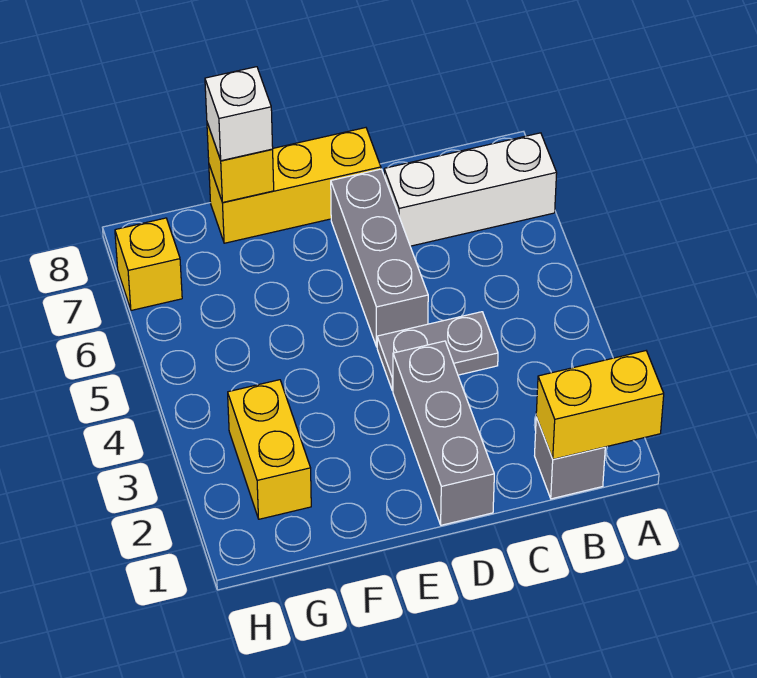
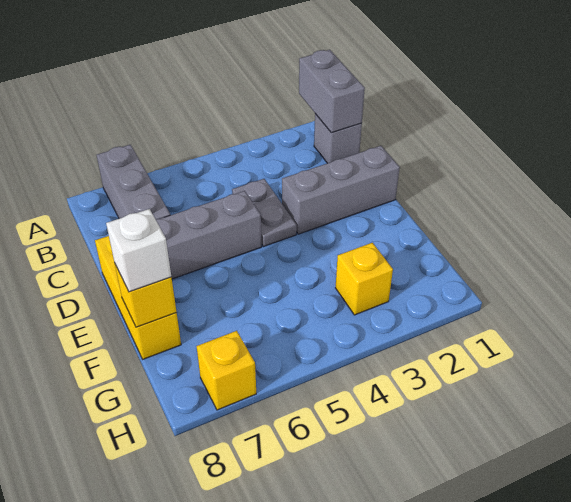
yellow 1x2 brick [536,351,664,459] -> grey 1x2 brick [299,50,365,133]
white 1x3 brick [384,133,557,246] -> grey 1x3 brick [97,145,170,219]
yellow 1x2 brick [228,380,311,519] -> yellow 1x1 brick [336,243,393,315]

